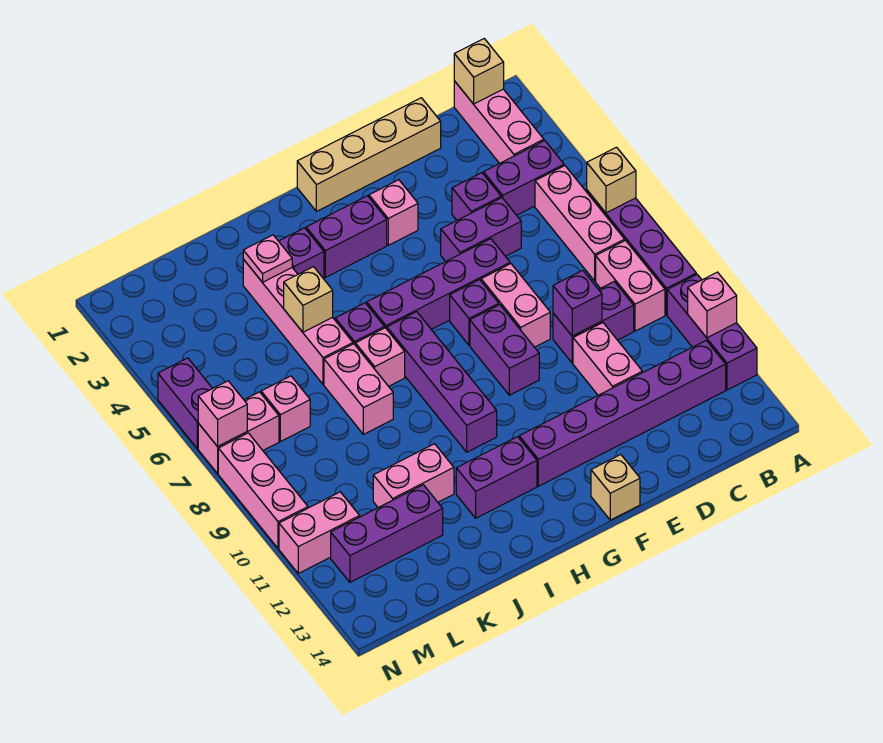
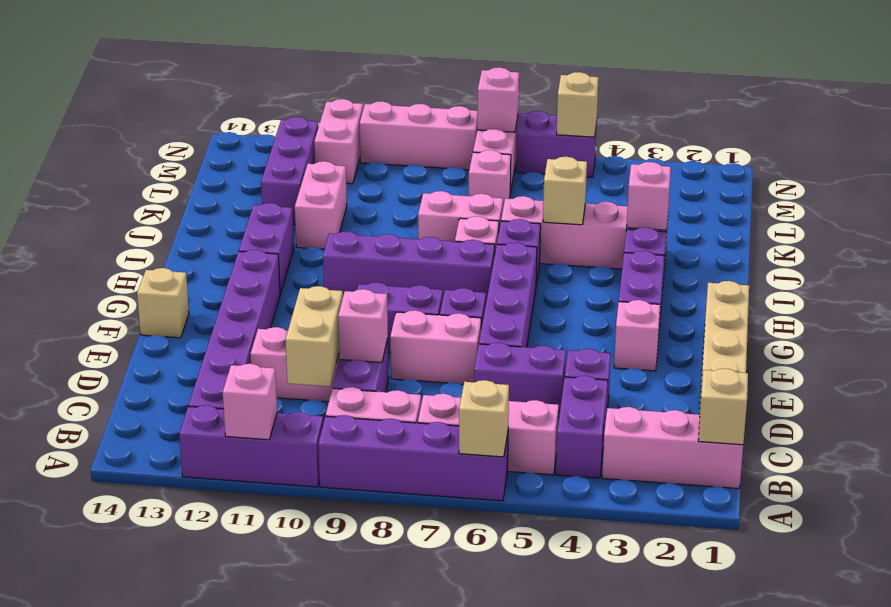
none -> tan 1x2 brick [285,286,343,386]
purple 1x2 brick [441,198,521,262] -> purple 1x2 brick turned to [474,342,566,418]
purple 1x1 brick [553,270,602,336] -> pink 1x1 brick [338,289,388,362]
pink 1x1 plate [243,235,292,282] -> pink 1x1 brick [627,162,671,230]
none -> tan 1x1 brick [557,72,599,137]

